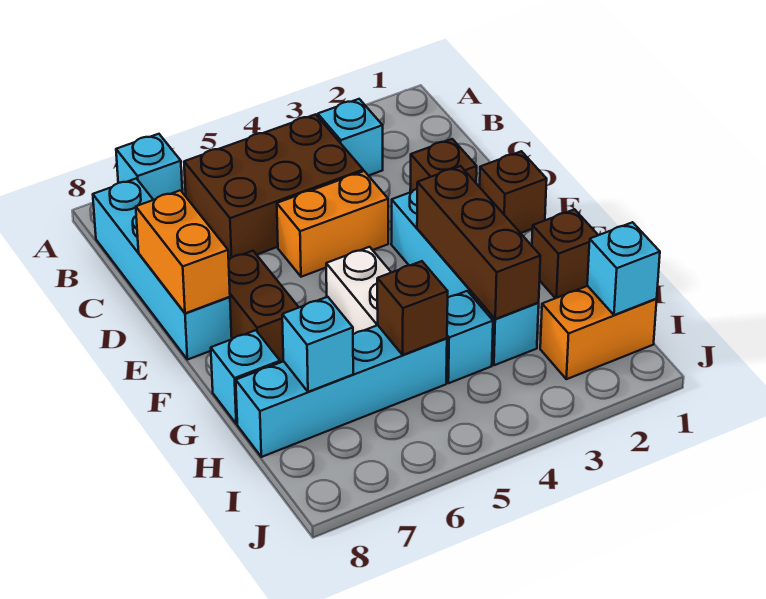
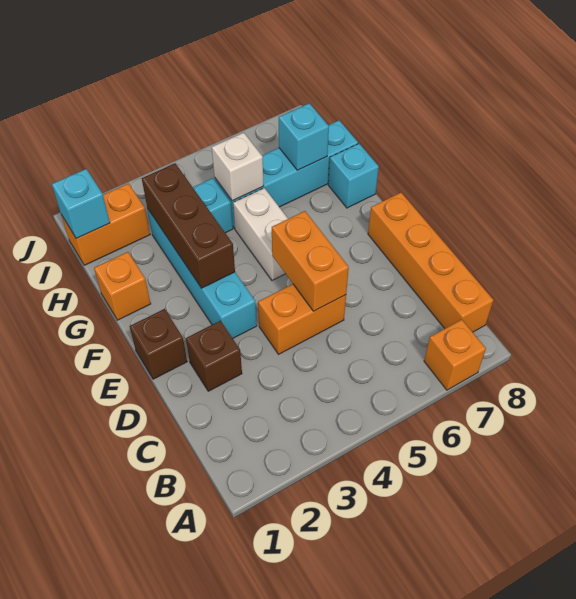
cyan 1x1 brick [116,134,182,200] -> orange 1x1 brick [424,320,486,390]
cyan 1x1 brick [318,99,383,176] -> none
brown 2x3 brick [184,114,363,259] -> none
cyan 1x4 brick [93,178,232,360] -> orange 1x4 brick [368,193,493,332]
orange 1x2 brick [136,190,230,313] -> orange 1x2 brick moved to [272,211,349,311]
brown 1x2 brick [229,251,299,363] -> none
brown 1x1 brick [532,209,598,298] -> orange 1x1 brick [94,252,151,320]
brown 1x1 brick [377,261,448,355] -> white 1x1 brick [212,133,264,201]

